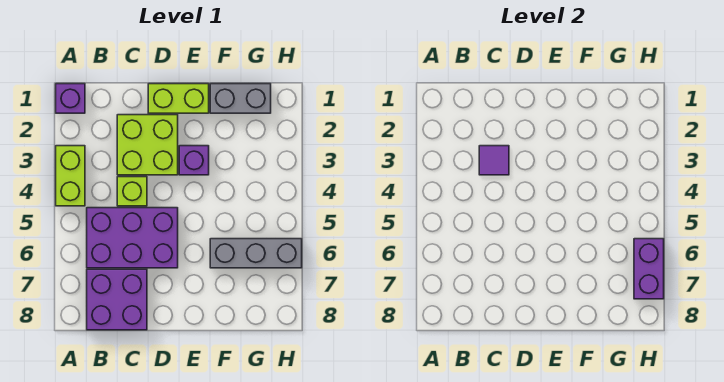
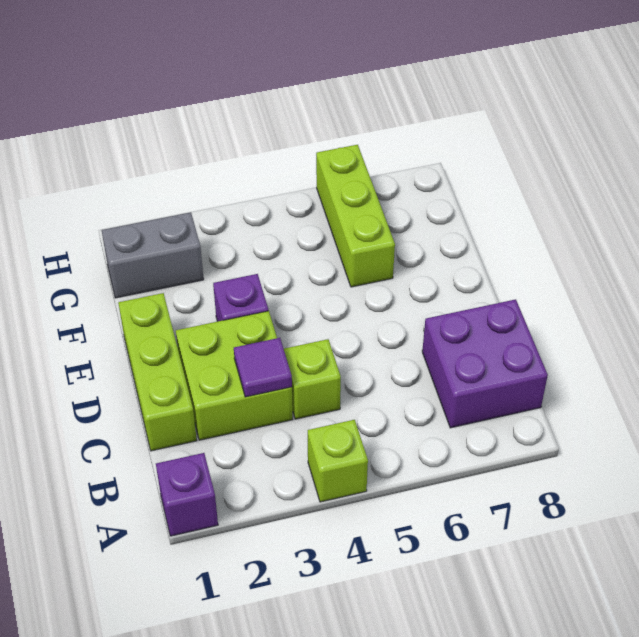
lime 1x2 brick [56,146,85,206] -> lime 1x1 brick [308,420,368,502]
purple 2x3 brick [87,208,178,268] -> none
lime 1x2 brick [148,84,209,113] -> lime 1x3 brick [118,293,197,451]
grey 1x2 brick [210,84,271,113] -> grey 1x2 brick turned to [102,212,204,298]
grey 1x3 brick [210,239,302,268] -> lime 1x3 brick [316,145,395,287]
purple 1x2 brick [634,239,664,299] -> none

